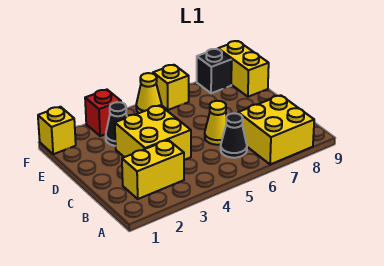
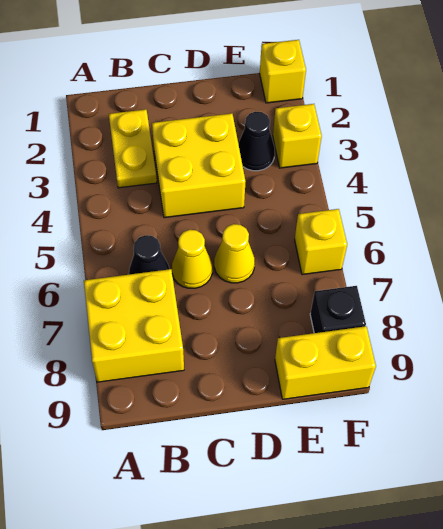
yellow 1x2 brick [122,140,184,199] -> yellow 1x2 plate [109,109,157,188]
red 1x1 brick [85,90,121,136] -> yellow 1x1 brick [273,104,322,168]
yellow 1x1 cone [136,73,162,113] -> yellow 1x1 cone moved to [214,224,255,283]

